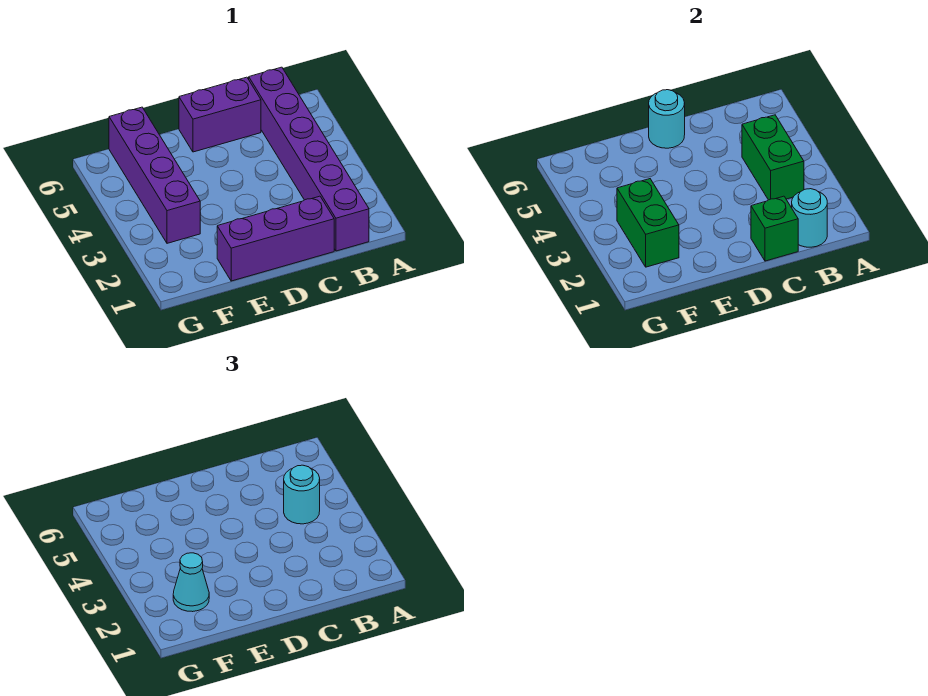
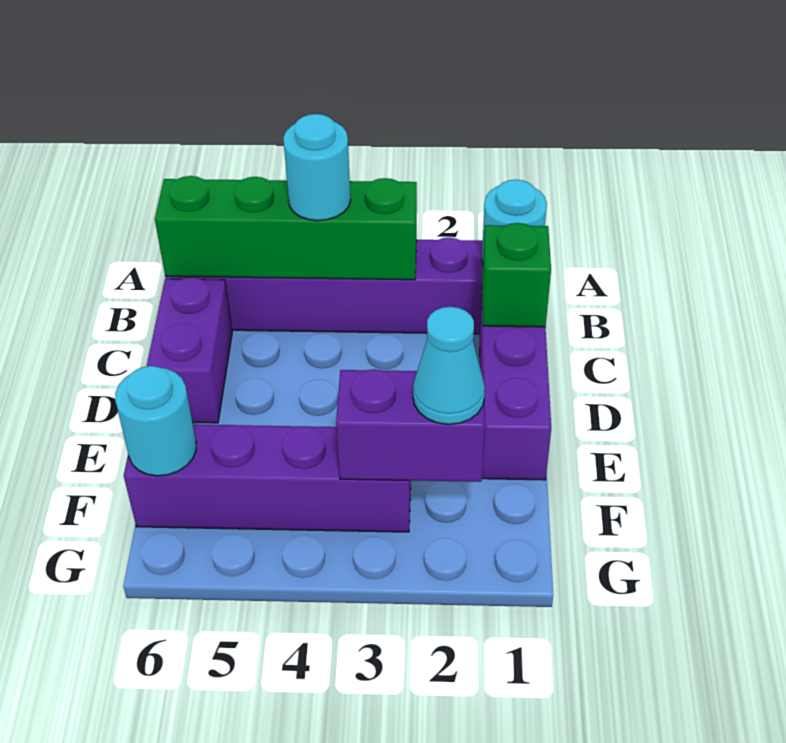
green 1x2 brick [742,115,804,200] -> green 1x4 brick [155,176,417,280]
cyan 1x1 round brick [649,90,685,148] -> cyan 1x1 round brick moved to [115,366,196,476]
green 1x2 brick [617,179,679,267] -> purple 1x2 brick [336,369,485,482]

